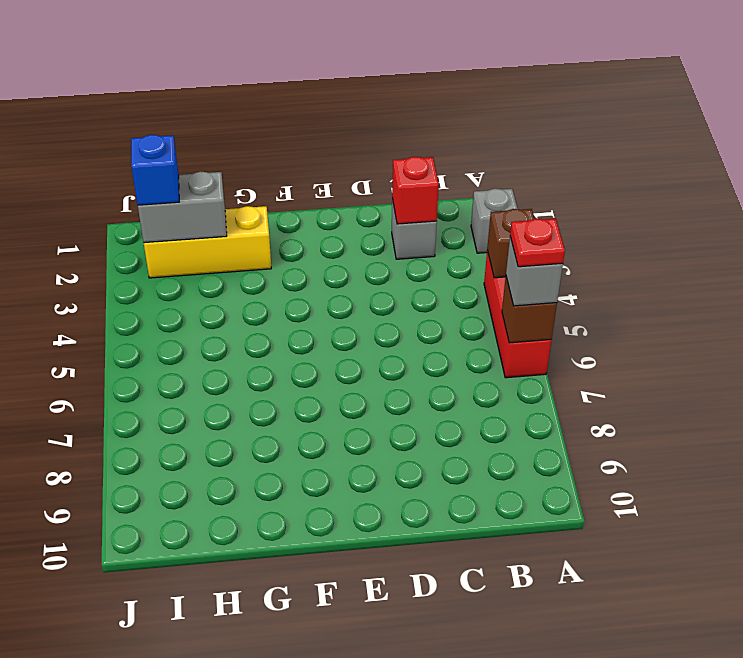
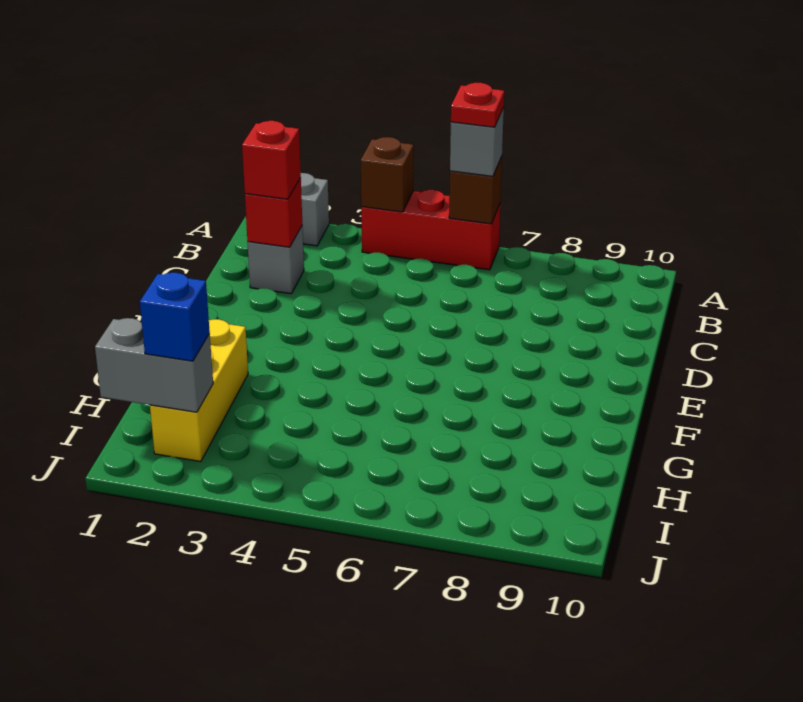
none -> red 1x1 brick [242,121,301,199]
grey 1x2 brick [138,171,227,243] -> grey 1x2 brick turned to [95,318,213,412]

